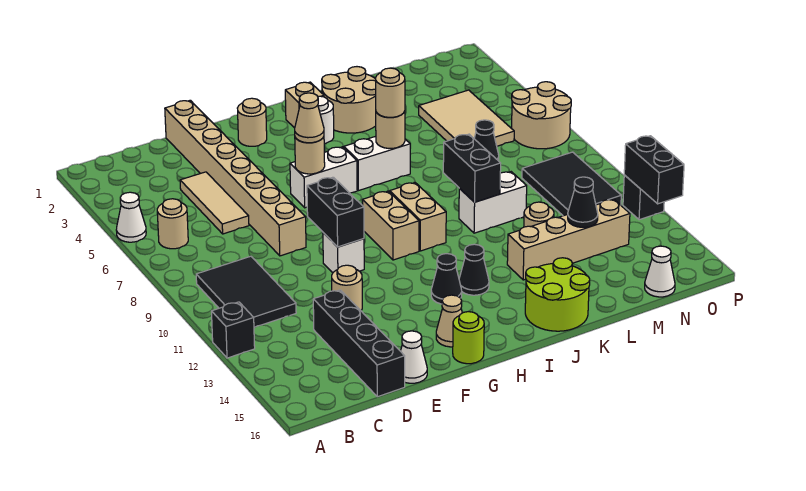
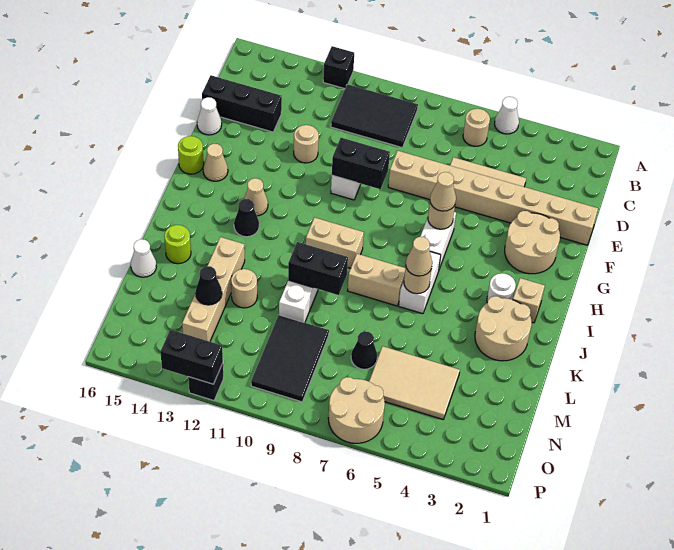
black 1x4 brick [313,290,405,397] -> black 1x3 brick [202,75,282,132]
tan 1x1 round brick [237,98,267,146] -> tan 2x2 round brick [505,211,560,274]
tan 1x2 brick [363,191,419,260] -> tan 1x2 brick moved to [348,254,405,306]
black 1x1 cone [431,254,462,304] -> tan 1x1 cone [244,178,268,216]
tan 1x1 round brick [376,68,405,117] -> tan 1x1 cone [406,237,432,276]
lime 2x2 round brick [525,258,590,331] -> lime 1x1 round brick [164,225,191,264]
black 2x3 tile [522,152,621,216] -> black 2x3 tile turned to [251,315,329,402]
white 1x1 cone [645,246,675,297] -> white 1x1 cone moved to [131,239,156,277]

